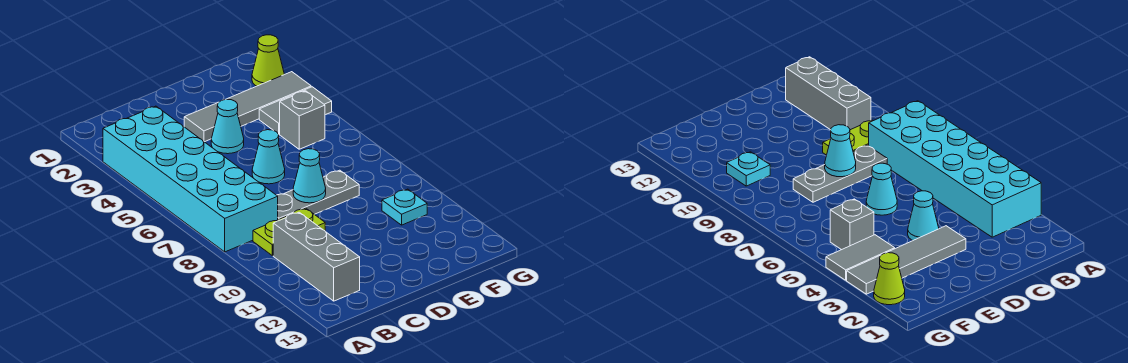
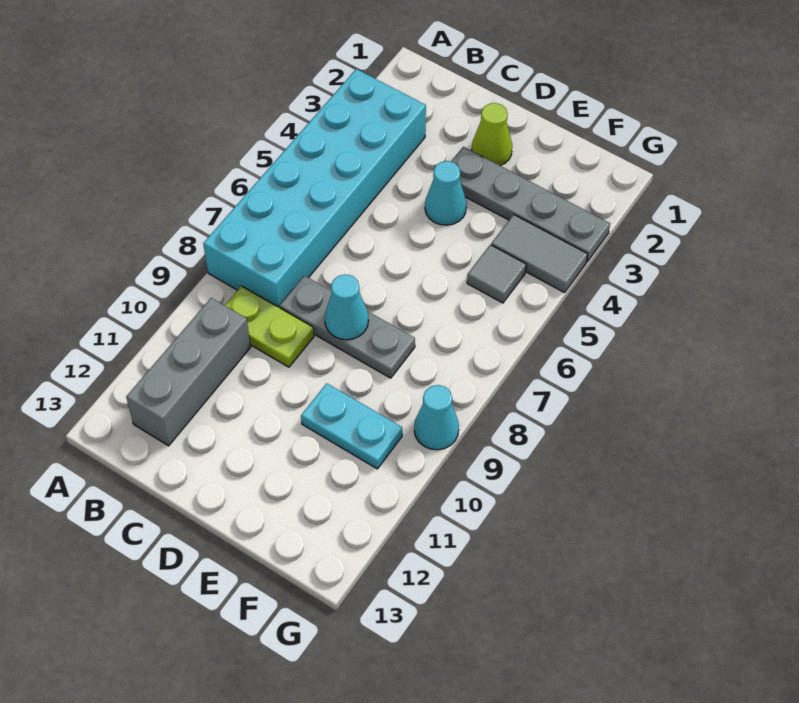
grey 1x4 tile [184,72,311,142] -> grey 1x4 plate [451,147,610,262]
cyan 1x1 cone [252,130,285,184] -> cyan 1x1 cone moved to [414,385,459,450]
grey 1x1 brick [280,91,325,149] -> grey 1x1 tile [467,245,526,303]
cyan 1x1 plate [382,189,427,225] -> cyan 1x2 plate [301,383,402,469]
lime 1x1 cone [252,35,284,86] -> lime 1x1 cone moved to [472,103,512,166]

